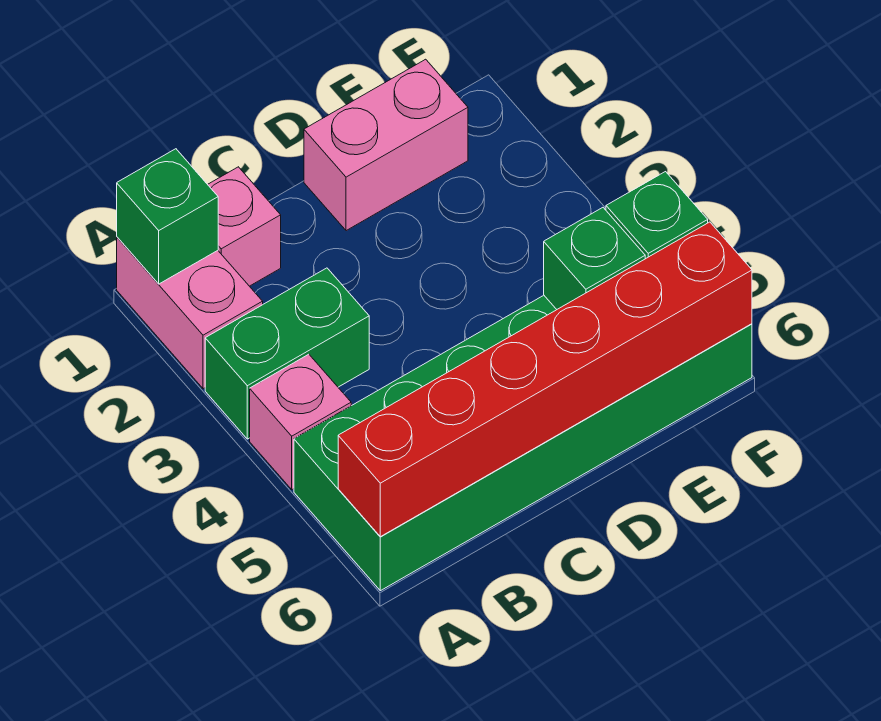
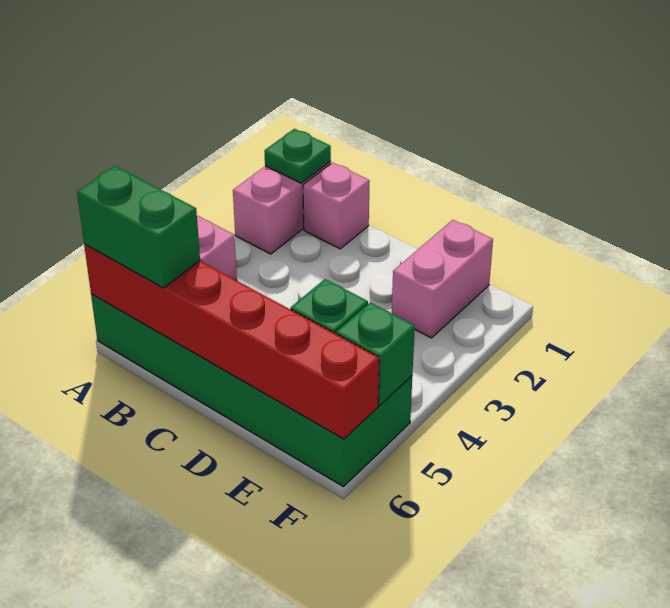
green 1x1 brick [117,149,218,284] -> green 1x1 plate [264,129,331,183]
green 1x2 brick [205,268,369,439] -> green 1x2 brick moved to [77,166,200,288]
pink 1x2 brick [304,59,468,231] -> pink 1x2 brick turned to [392,220,493,338]

